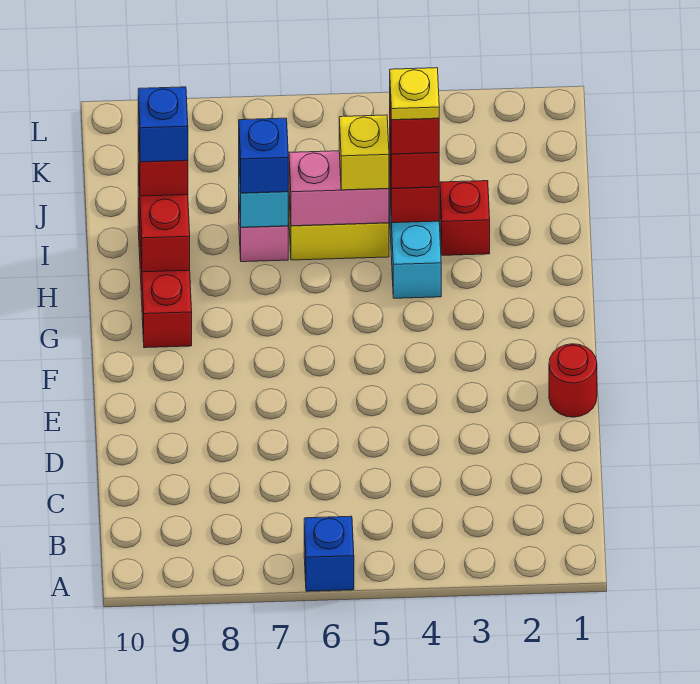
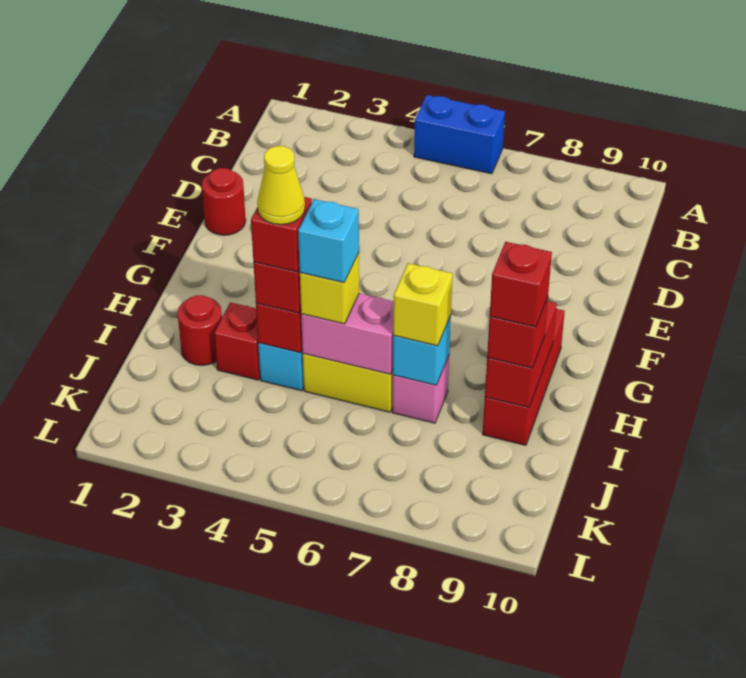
blue 1x1 brick [304,516,354,591] -> blue 1x2 brick [414,95,505,174]
none -> red 1x1 round brick [177,295,222,366]
yellow 1x1 plate [390,68,439,120] -> yellow 1x1 cone [257,146,305,225]
none -> cyan 1x1 brick [298,199,359,283]
blue 1x1 brick [239,118,288,193] -> yellow 1x1 brick [393,263,453,346]
blue 1x1 brick [138,87,188,162] -> red 1x1 brick [490,242,552,327]

